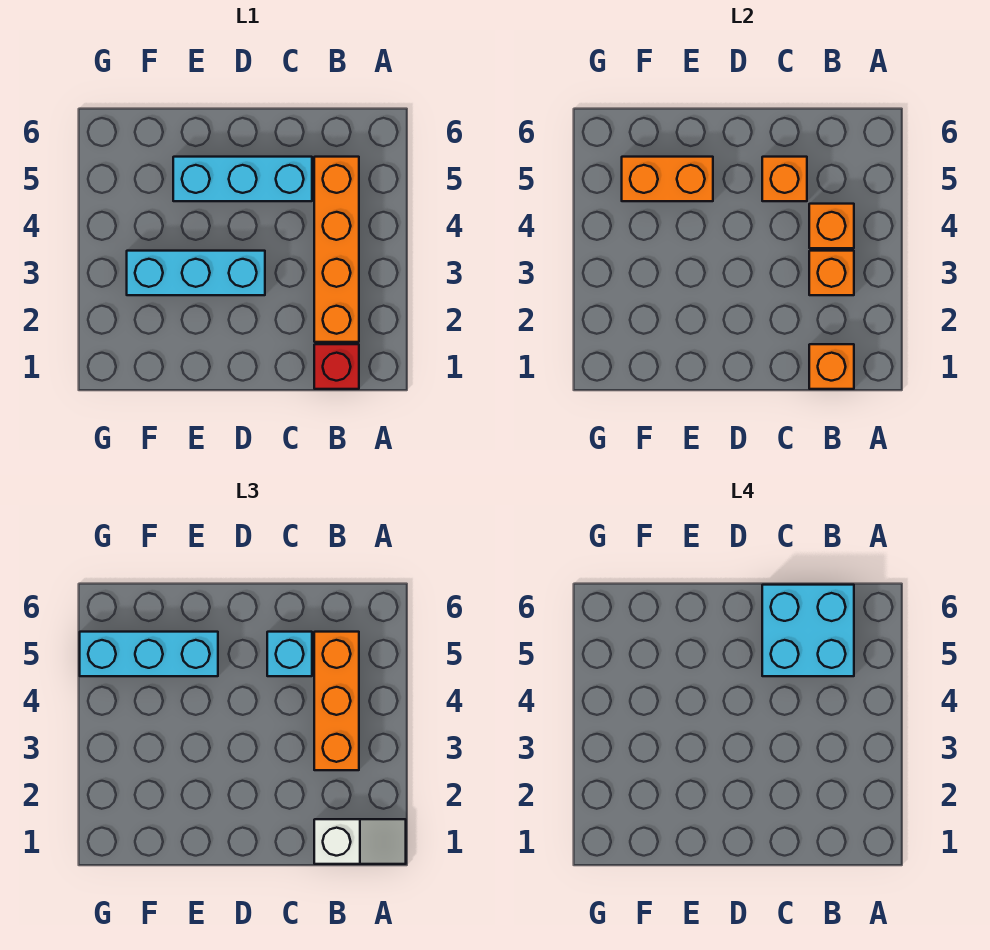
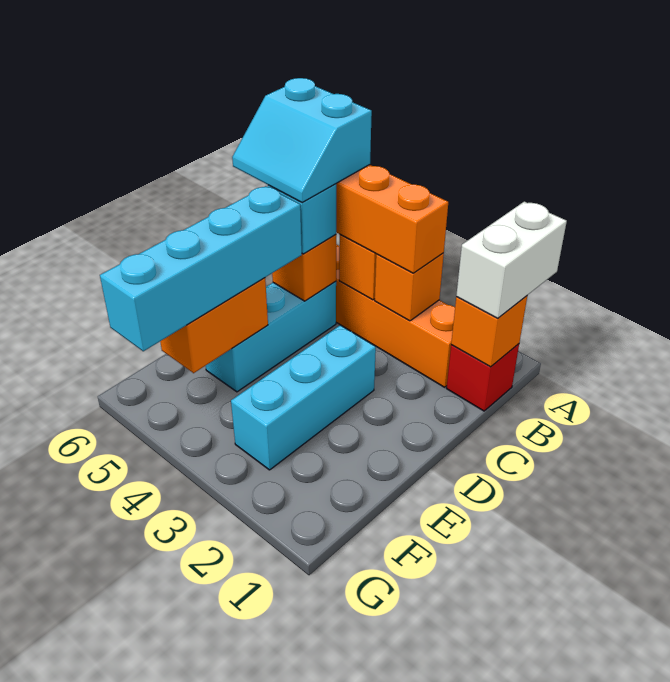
white 1x2 slope [314,819,406,864] -> white 1x2 brick [456,202,567,318]
cyan 2x2 brick [762,585,854,676] -> cyan 2x2 slope [232,78,372,203]
cyan 1x3 brick [80,632,218,676] -> cyan 1x4 brick [100,186,302,351]

